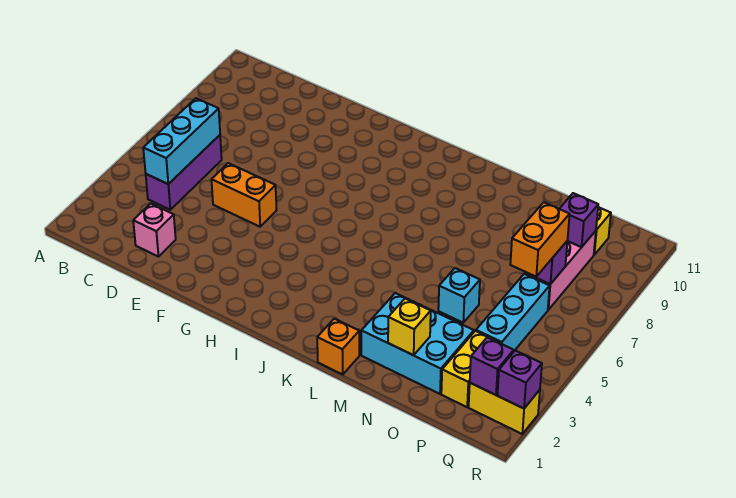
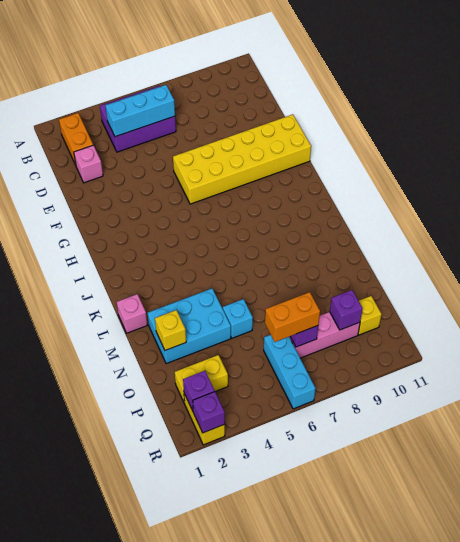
purple 1x3 brick [146,135,222,210] -> purple 2x3 brick [100,86,176,152]
orange 1x2 brick [211,163,277,227] -> orange 1x2 brick moved to [59,113,93,165]
none -> yellow 2x6 brick [173,114,311,204]
orange 1x1 brick [317,319,359,374] -> pink 1x1 brick [117,294,147,333]
cyan 2x3 brick [361,293,474,394] -> cyan 2x3 brick turned to [148,288,231,364]
cyan 1x3 brick [476,274,550,351] -> cyan 1x3 brick turned to [264,335,316,409]

